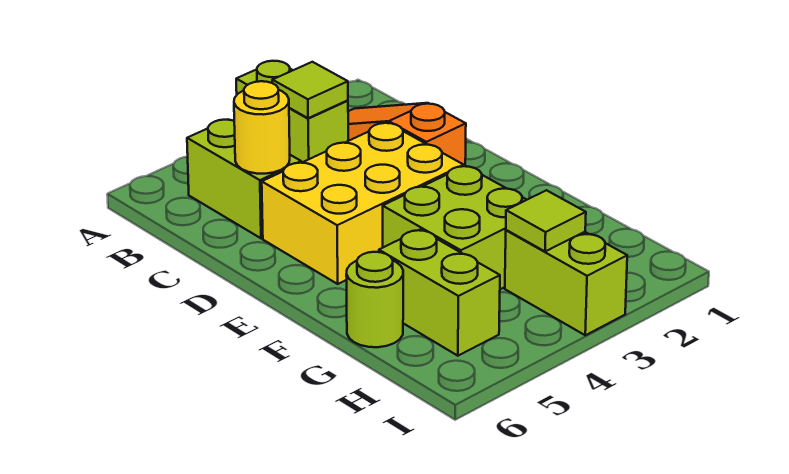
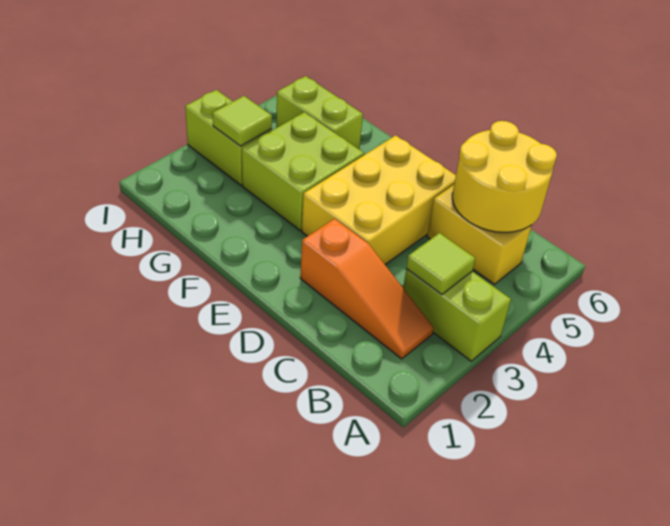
lime 1x2 brick [187,120,301,238] -> yellow 1x2 brick [427,185,532,284]
yellow 1x1 round brick [234,81,290,174] -> yellow 2x2 round brick [452,121,557,232]
lime 1x1 round brick [346,252,403,347] -> none

